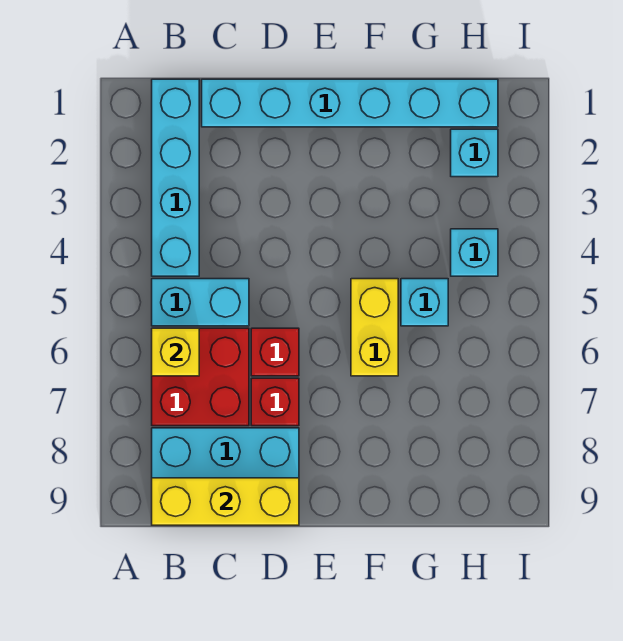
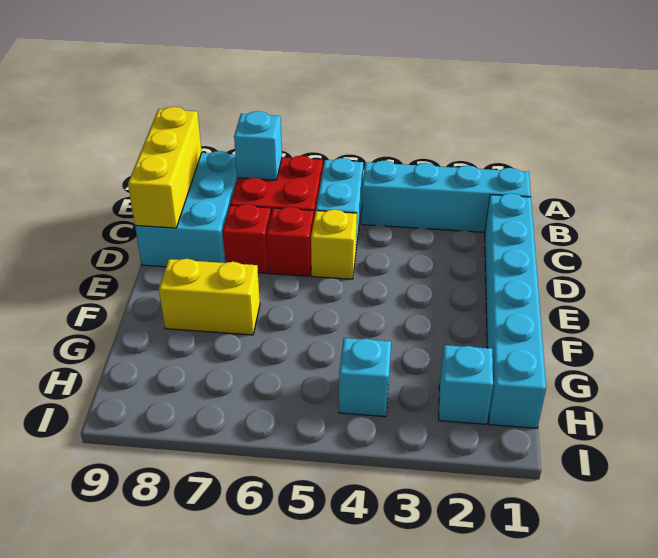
yellow 1x1 brick [152,328,199,376] -> yellow 1x1 brick moved to [311,209,357,279]
yellow 1x2 brick [351,279,398,376] -> yellow 1x2 brick moved to [159,259,260,335]
cyan 1x1 brick [401,279,448,326] -> cyan 1x1 brick moved to [234,111,282,180]

